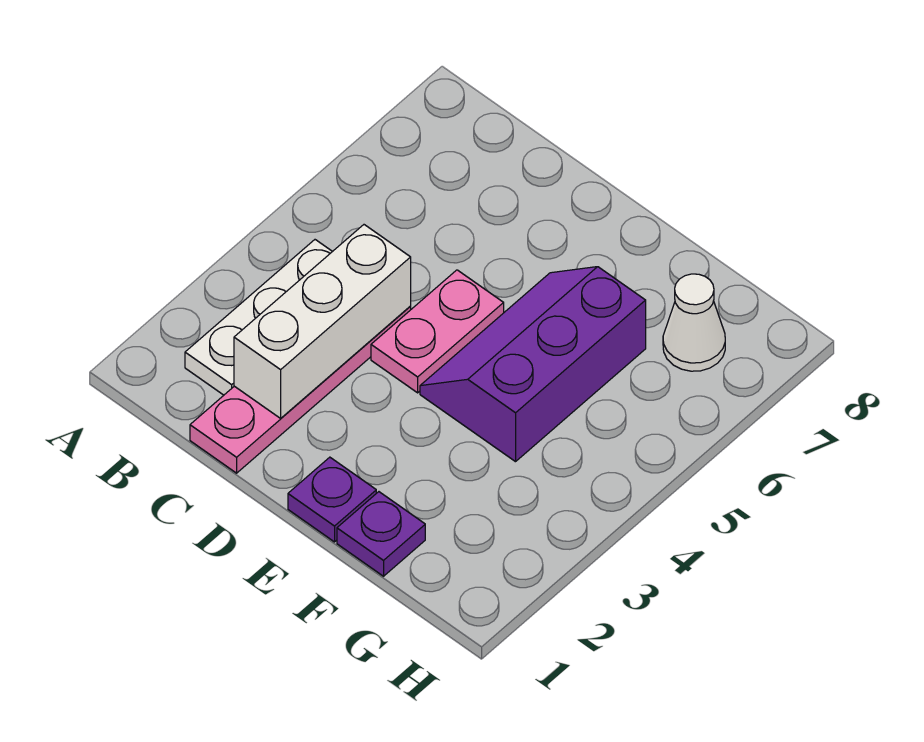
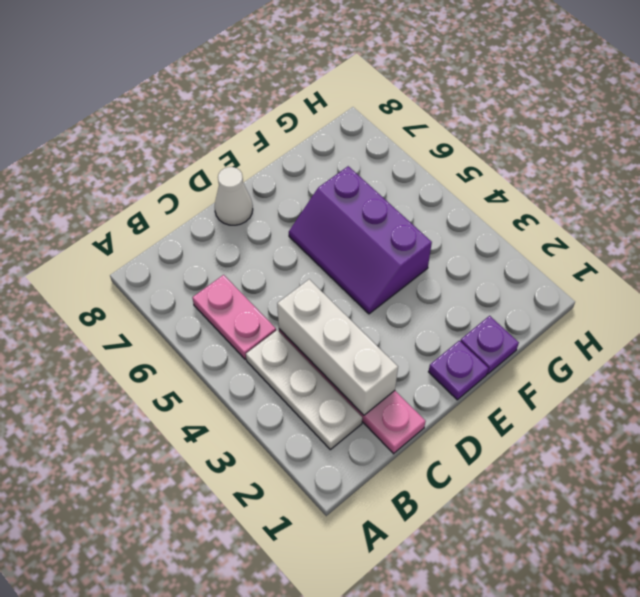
pink 1x2 plate [371,270,504,393] -> pink 1x2 plate moved to [192,275,276,360]
white 1x1 cone [663,274,725,371] -> white 1x1 cone moved to [215,167,253,225]

